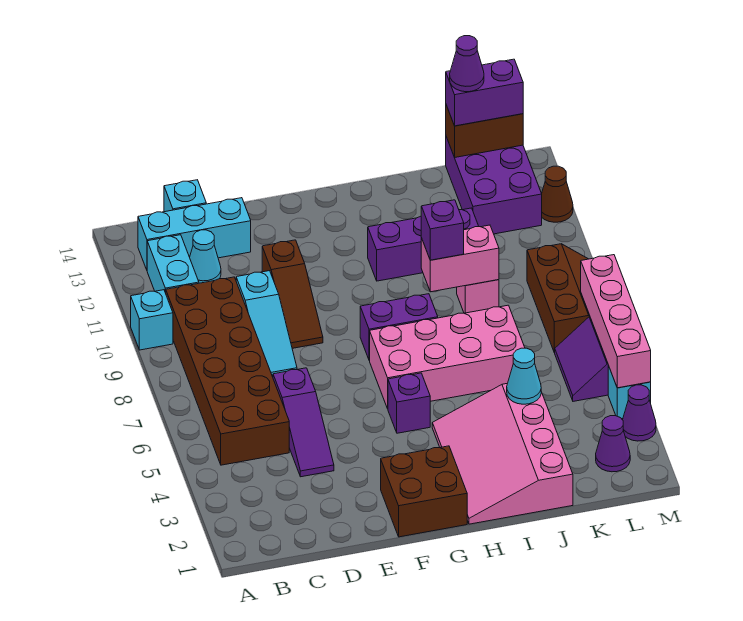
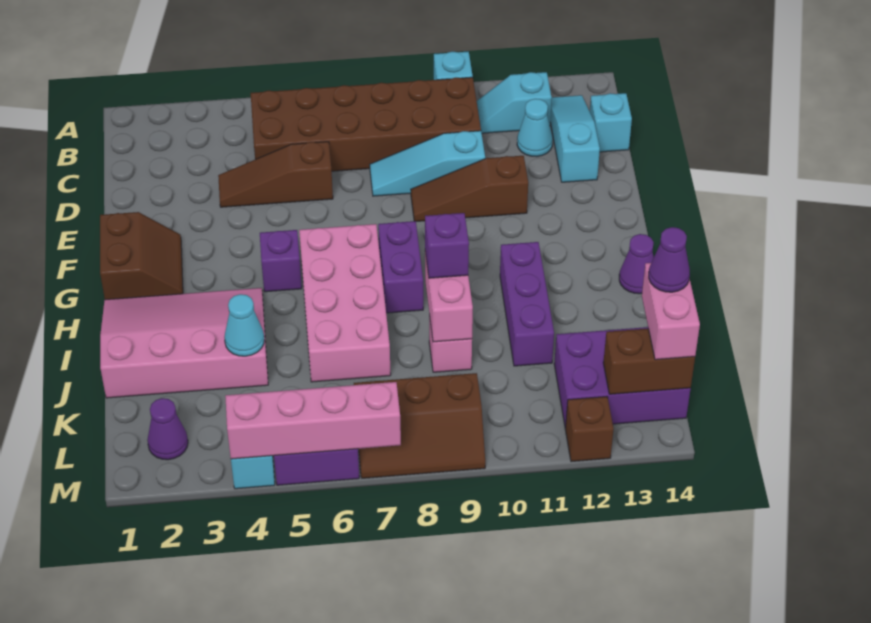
cyan 1x2 brick [147,235,199,293] -> cyan 1x2 slope [477,72,552,133]
cyan 1x3 brick [138,198,251,270] -> cyan 1x3 slope [550,95,600,182]
purple 1x3 slope [273,368,334,477] -> brown 1x3 slope [218,142,333,207]
brown 2x2 brick [381,446,467,537] -> brown 2x2 slope [100,212,183,300]
brown 1x2 brick [446,105,523,157] -> brown 1x2 brick turned to [603,329,695,394]
purple 1x2 brick [446,59,523,126] -> pink 1x2 brick [642,263,700,360]
purple 1x1 cone [623,385,656,441] -> purple 1x1 cone moved to [619,234,654,294]
brown 1x1 cone [542,166,573,222] -> brown 1x1 brick [565,397,613,462]

